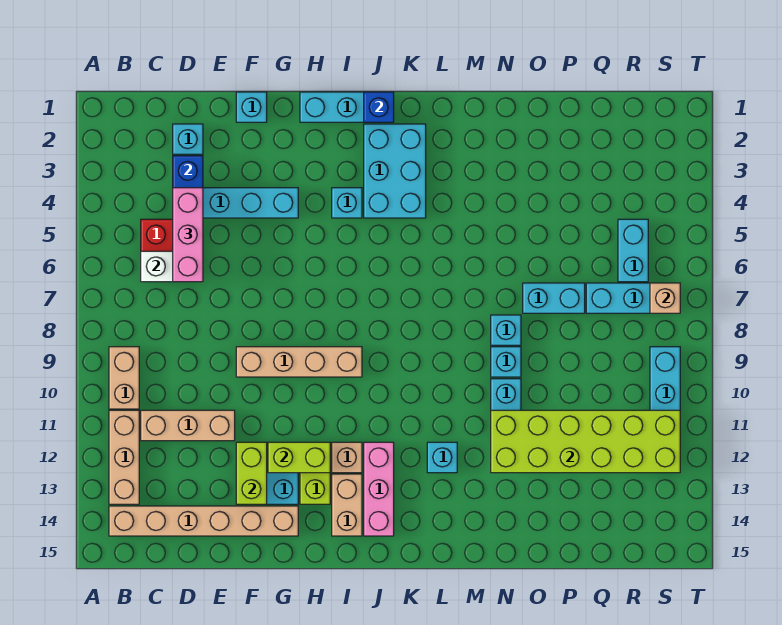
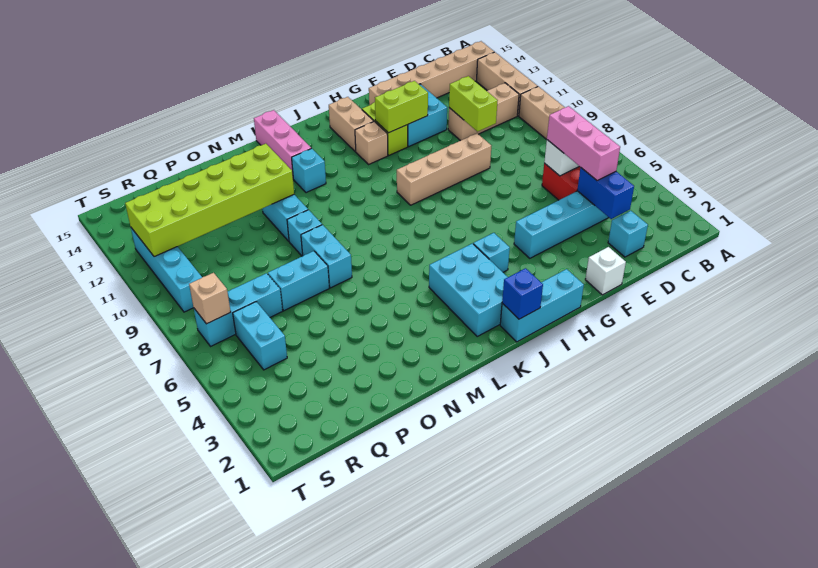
cyan 1x1 brick [236,92,267,122] -> white 1x1 brick [585,247,626,295]
lime 1x2 brick [236,442,267,504] -> lime 1x2 brick moved to [449,76,498,132]
pink 1x3 brick [364,442,394,536] -> pink 1x3 brick moved to [254,110,311,174]
cyan 1x1 brick [491,315,521,345] -> cyan 1x2 brick [301,225,352,288]

